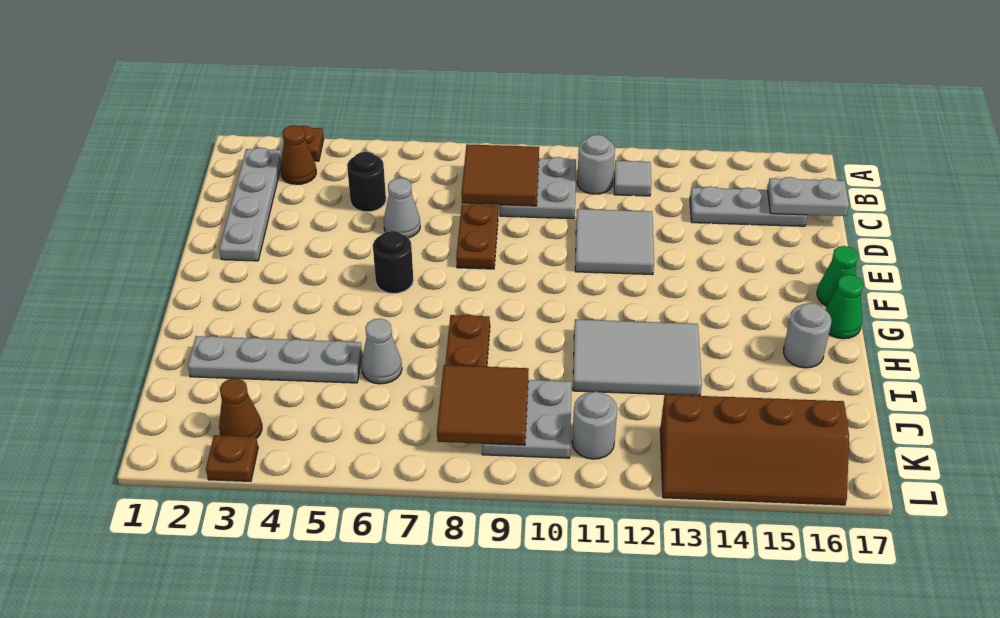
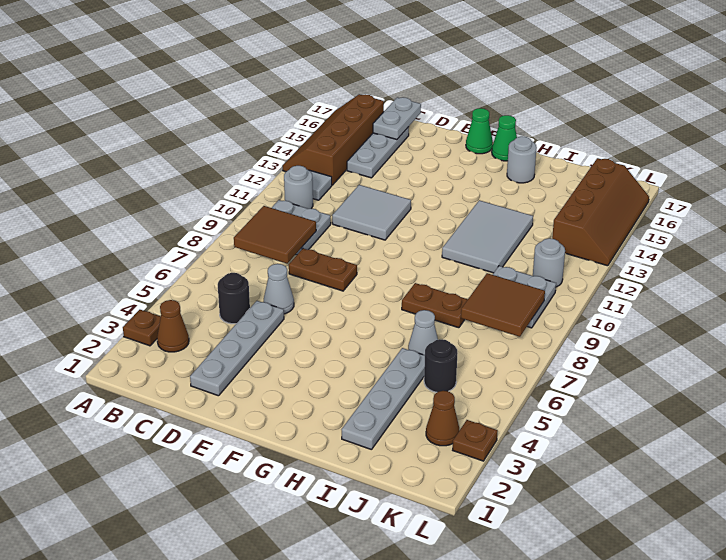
none -> brown 2x4 slope [282,94,384,185]
grey 1x4 plate [219,148,282,261] -> grey 1x4 plate turned to [190,301,284,396]
black 1x1 round brick [373,231,413,294] -> black 1x1 round brick moved to [424,339,457,392]

